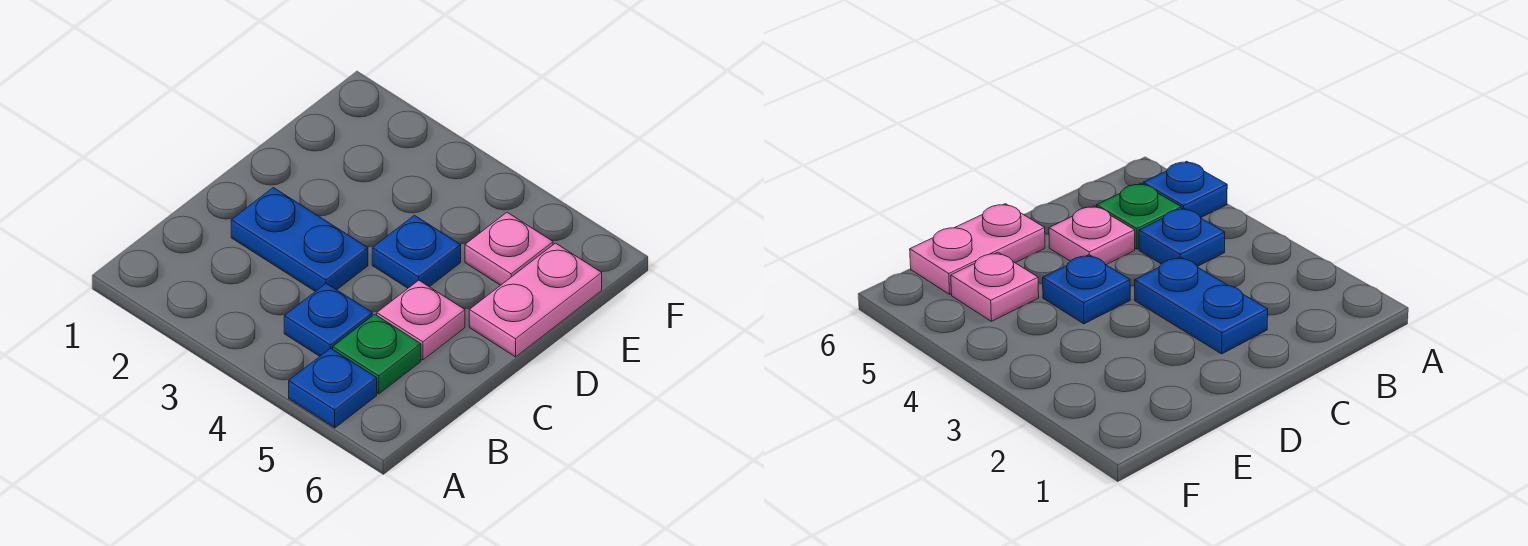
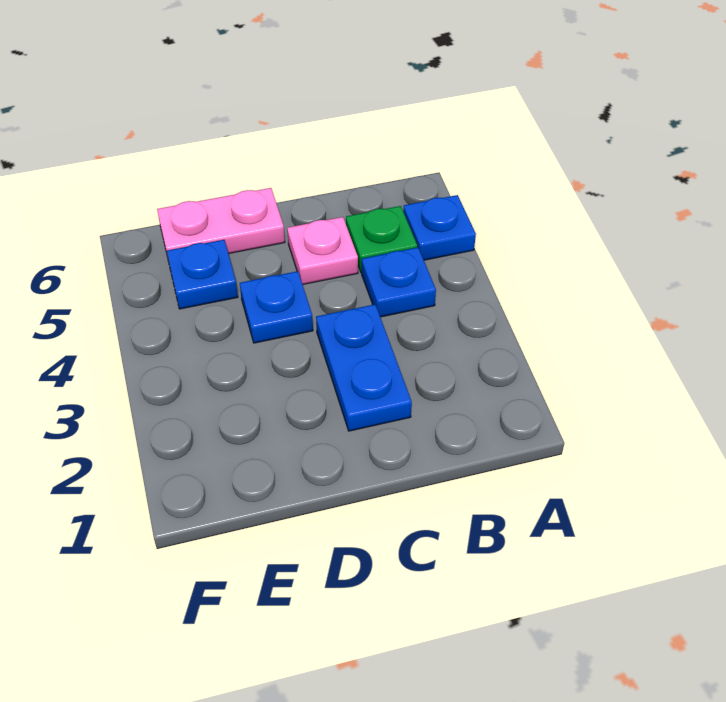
pink 1x1 plate [465,212,553,285] -> blue 1x1 plate [167,240,238,309]

